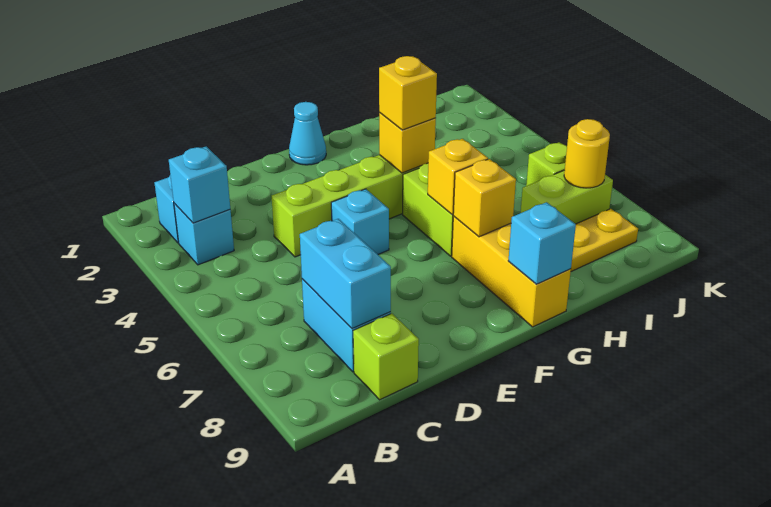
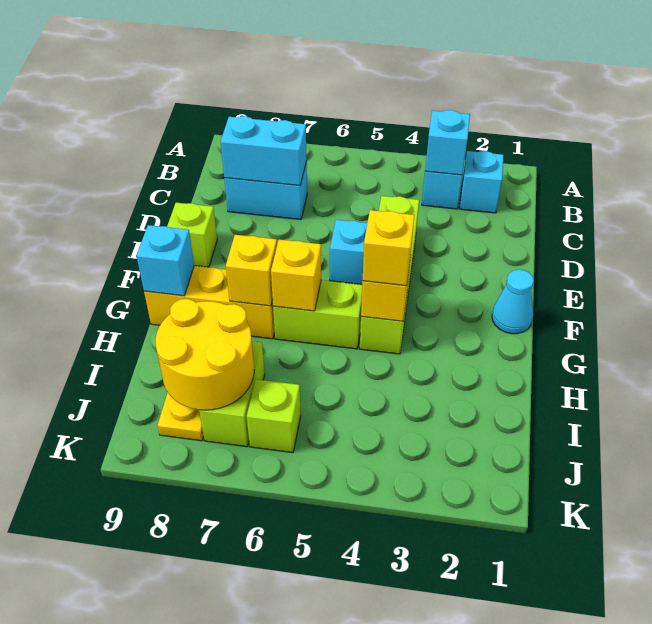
lime 1x1 brick [353,313,419,400] -> lime 1x1 brick moved to [167,203,217,267]
yellow 1x1 round brick [564,119,610,188] -> yellow 2x2 round brick [156,299,254,410]

